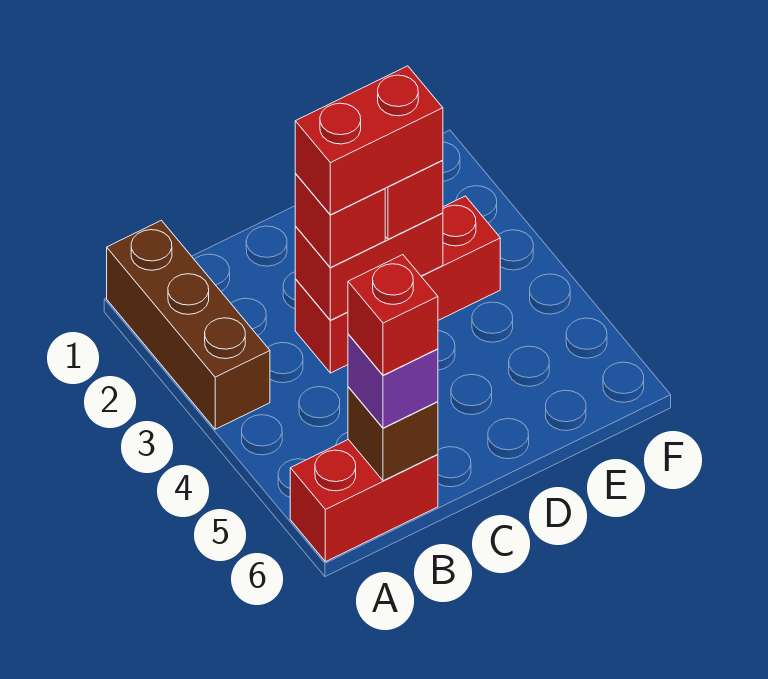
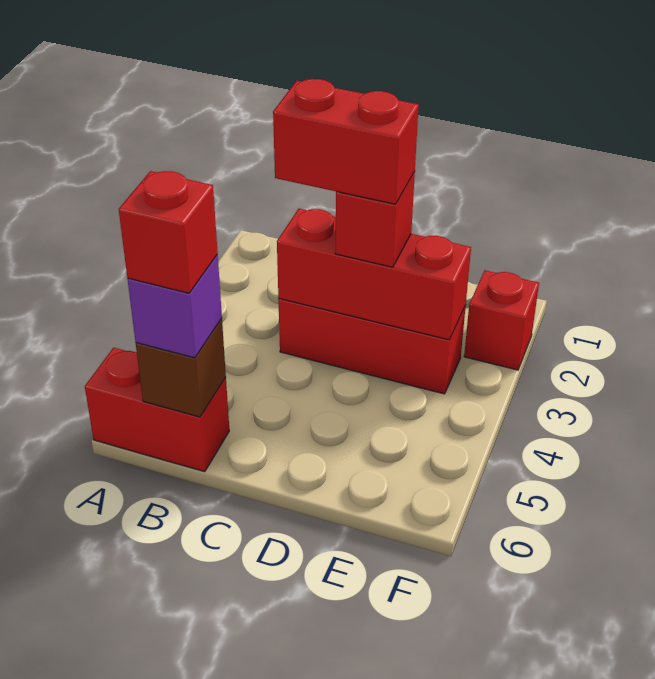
brown 1x3 brick [107,220,270,429] -> none
red 1x2 brick [295,213,443,320] -> red 1x3 brick [277,209,471,340]
red 1x1 brick [295,174,385,268] -> red 1x1 brick moved to [464,270,539,370]

